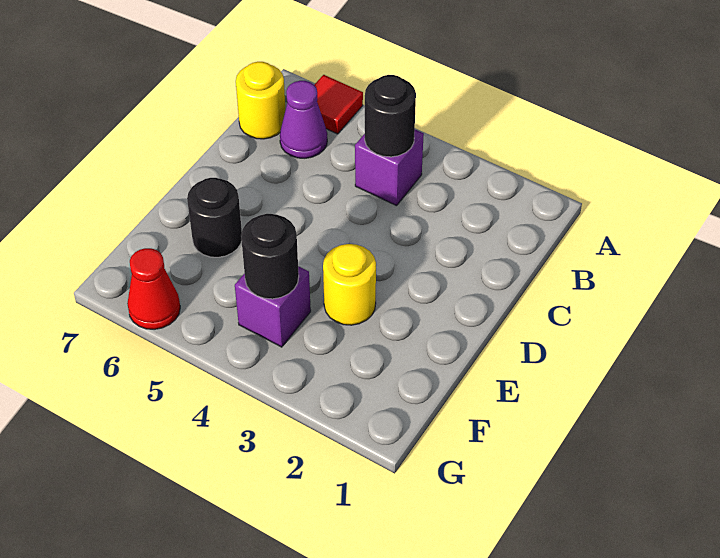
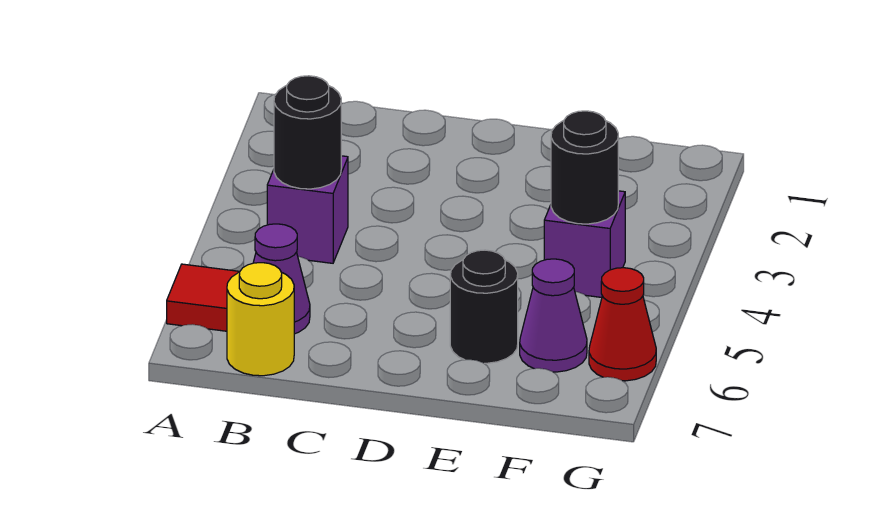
yellow 1x1 round brick [323,244,376,325] -> none
none -> purple 1x1 cone [520,259,587,372]

